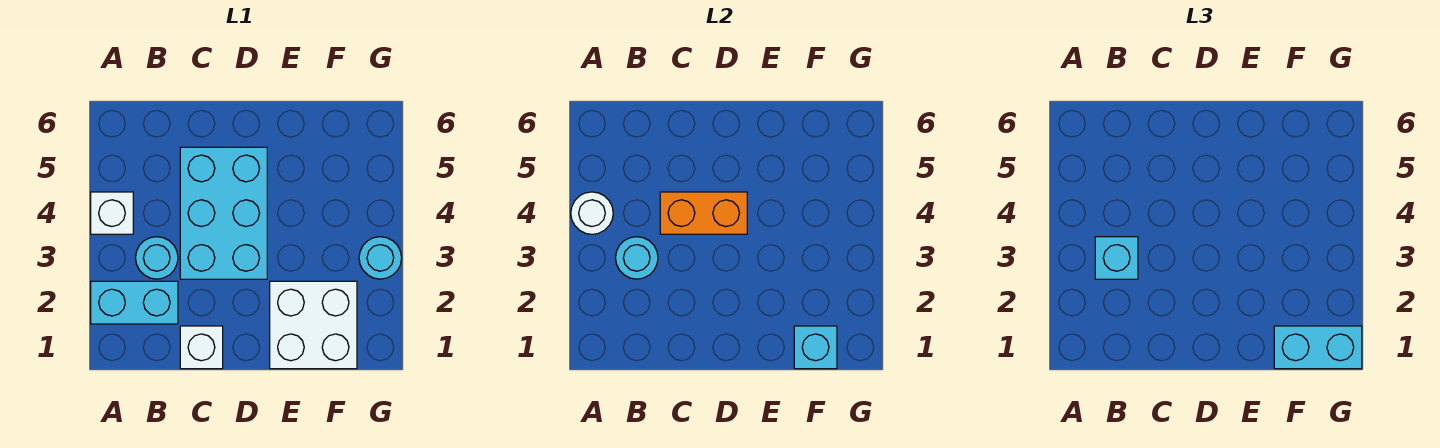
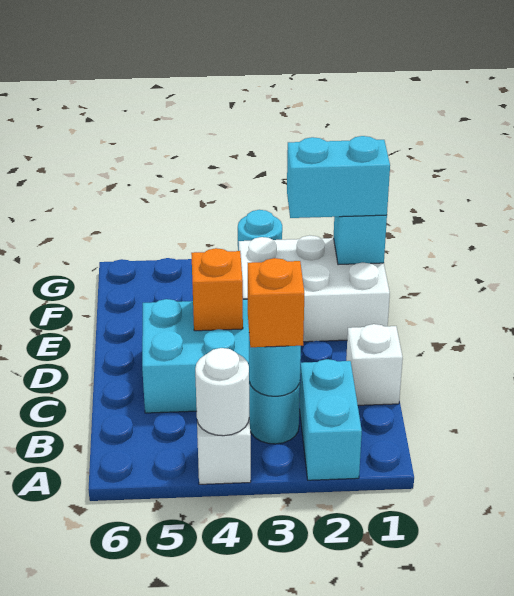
cyan 1x1 brick [1095,237,1138,279] -> orange 1x1 brick [248,258,304,347]
orange 1x2 brick [660,192,747,234] -> orange 1x1 brick [191,248,243,331]
white 2x2 brick [270,281,357,369] -> white 2x3 brick [239,235,390,342]
cyan 1x2 brick [1274,326,1362,369] -> cyan 1x2 brick turned to [287,136,390,218]

